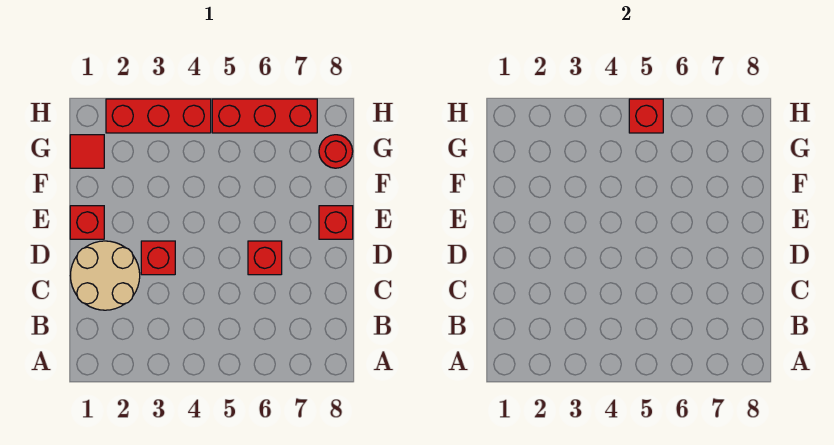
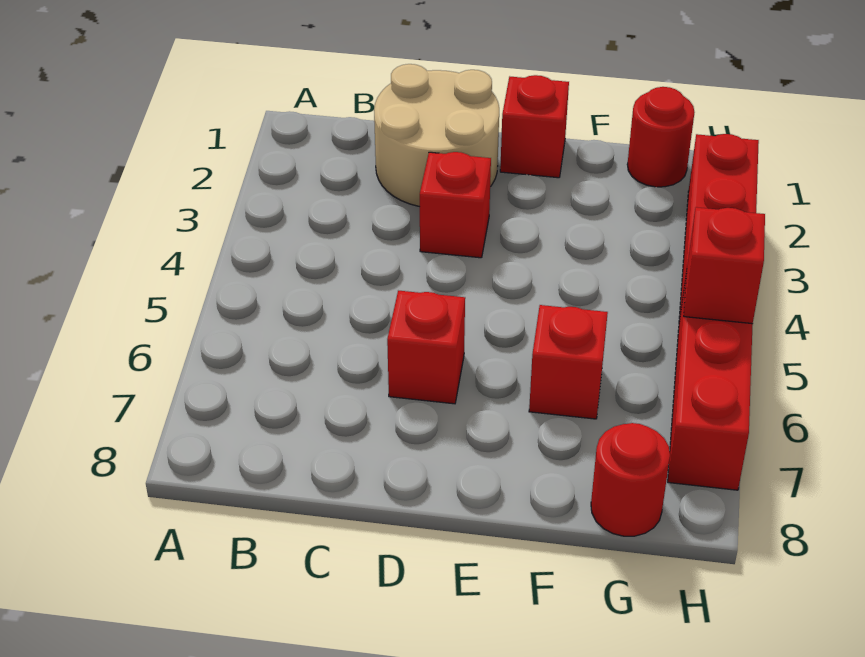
red 1x1 brick [319,206,353,239] -> red 1x1 brick moved to [529,305,608,419]
red 1x1 tile [70,135,104,168] -> red 1x1 round brick [627,87,695,187]

